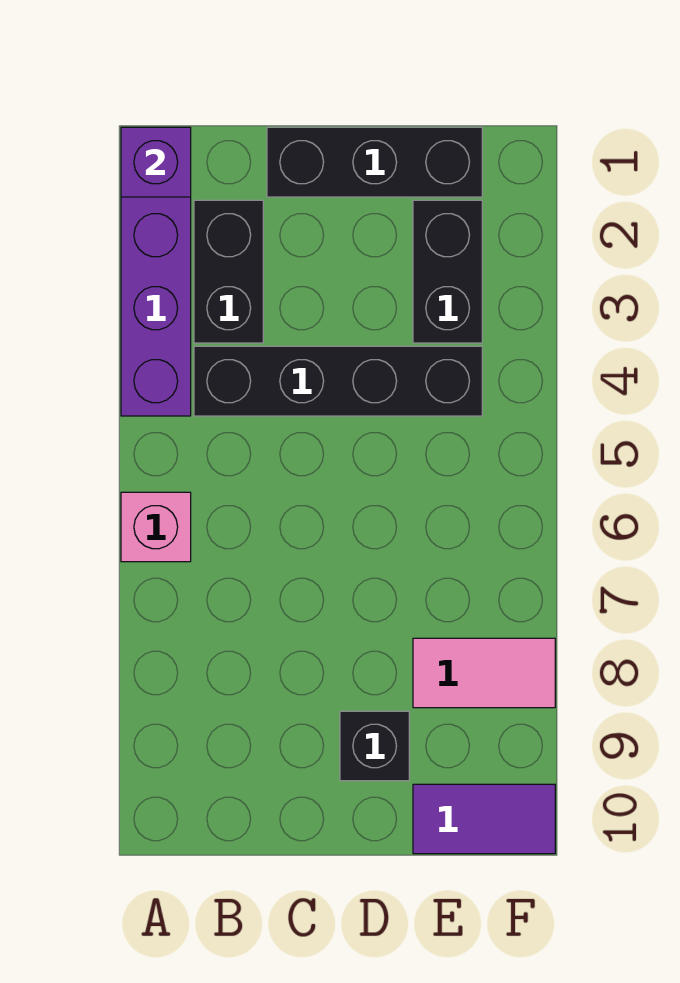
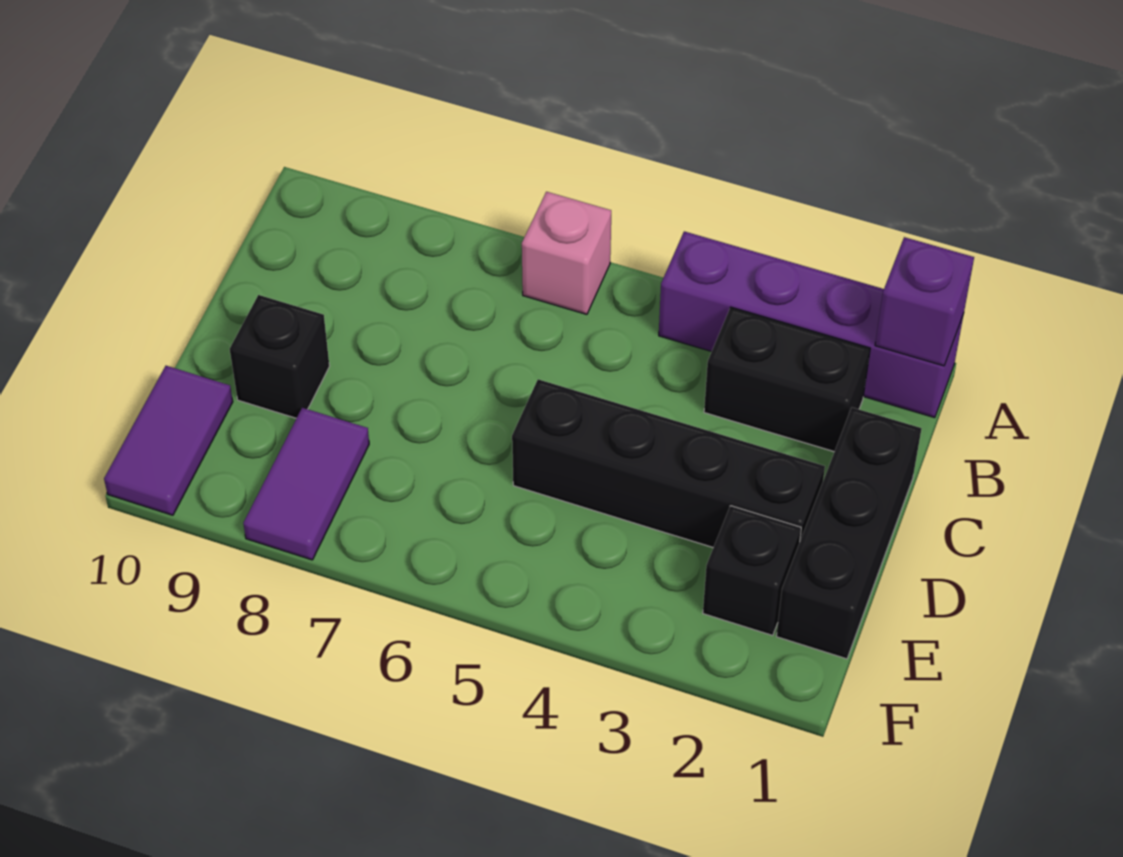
black 1x4 brick [194,346,482,416] -> black 1x4 brick turned to [512,379,825,547]
black 1x2 brick [413,200,482,343] -> black 1x1 brick [703,506,801,636]
pink 1x2 tile [413,638,555,708] -> purple 1x2 tile [243,408,369,560]

